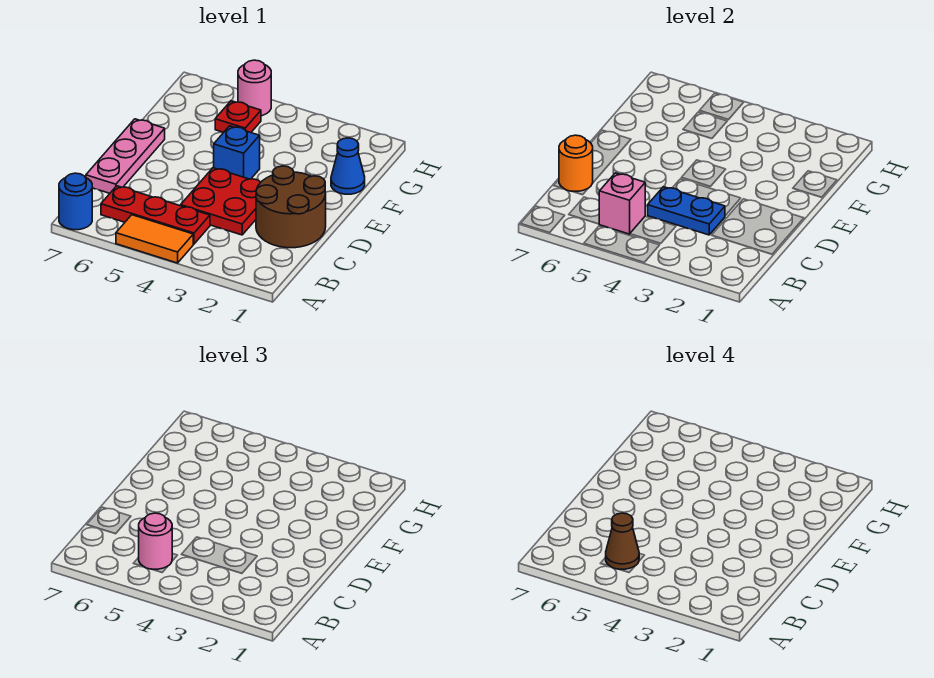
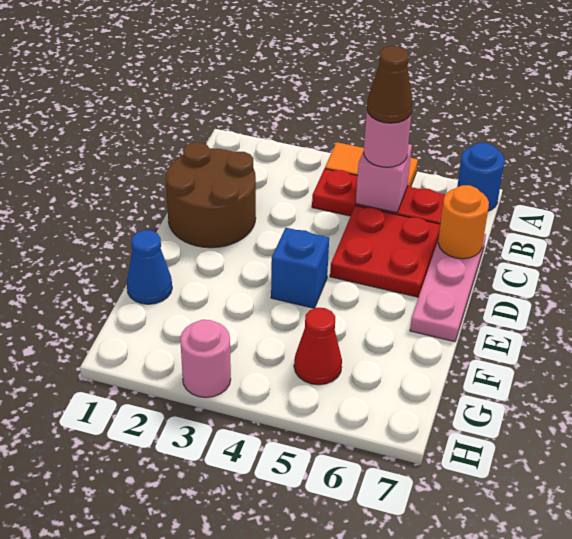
red 2x2 plate [181,168,261,235] -> red 2x2 plate moved to [330,206,440,297]
blue 1x2 plate [648,187,725,235] -> none
red 1x1 plate [215,101,261,132] -> red 1x1 cone [294,308,342,385]
pink 1x1 round brick [238,60,271,116] -> pink 1x1 round brick moved to [180,320,231,397]

